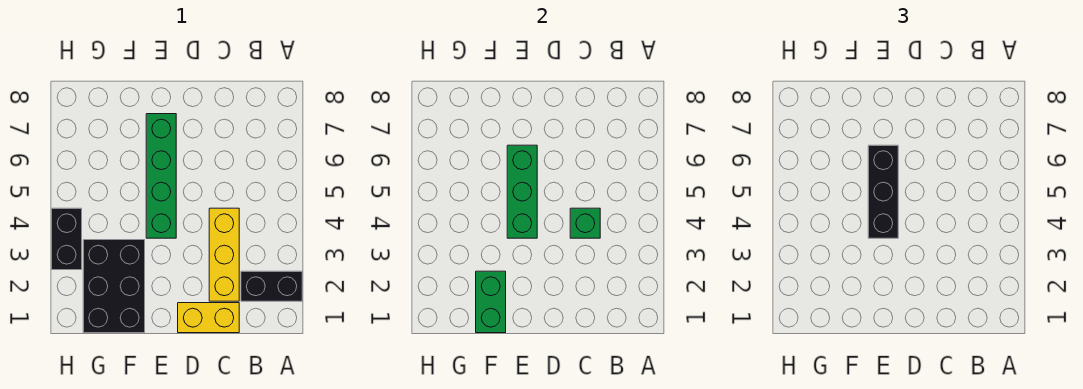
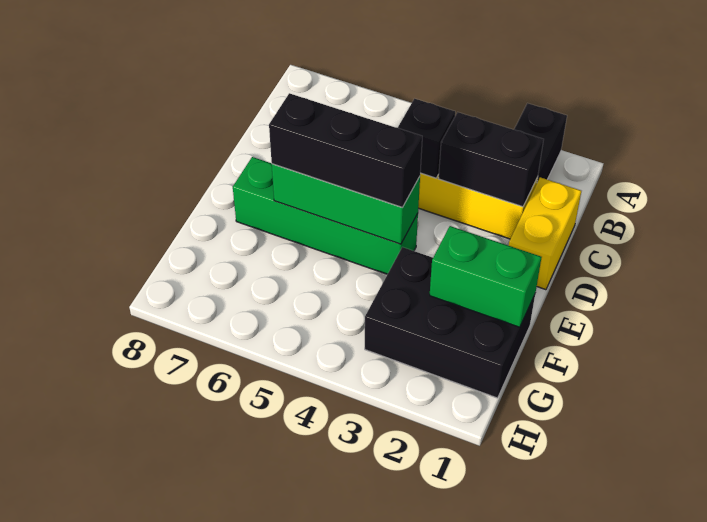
green 1x1 brick [570,208,600,238] -> black 1x1 brick [398,99,455,178]
black 1x2 brick [52,208,82,270] -> black 1x2 brick moved to [438,112,544,207]

